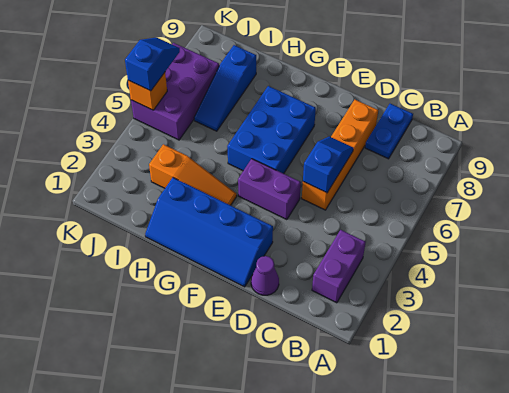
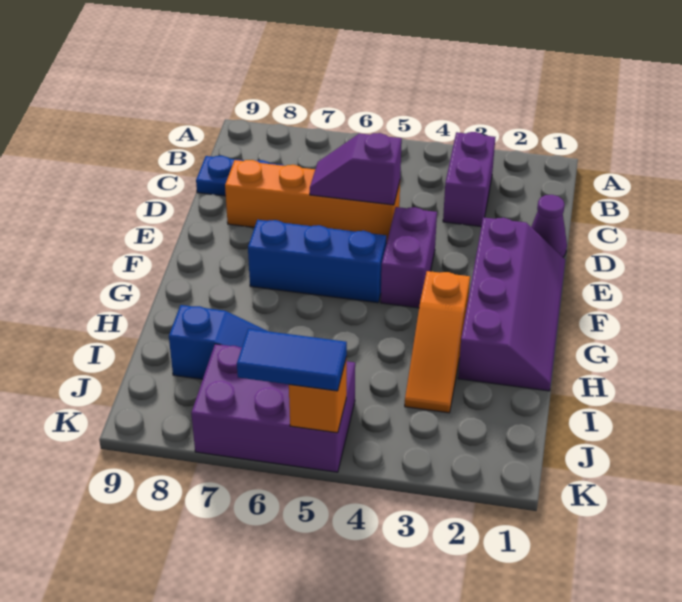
purple 1x2 brick [312,230,366,303] -> purple 1x2 brick turned to [443,132,495,227]
blue 1x2 slope [303,137,353,193] -> purple 1x2 slope [310,133,402,205]
blue 2x4 slope [145,178,273,287] -> purple 2x4 slope [458,217,565,391]
blue 2x3 brick [227,86,316,174] -> blue 1x3 brick [248,220,386,303]
orange 1x3 slope [149,144,237,205] -> orange 1x3 slope turned to [405,271,470,413]
blue 1x2 slope [125,38,180,91] -> blue 1x2 tile [237,329,347,391]

